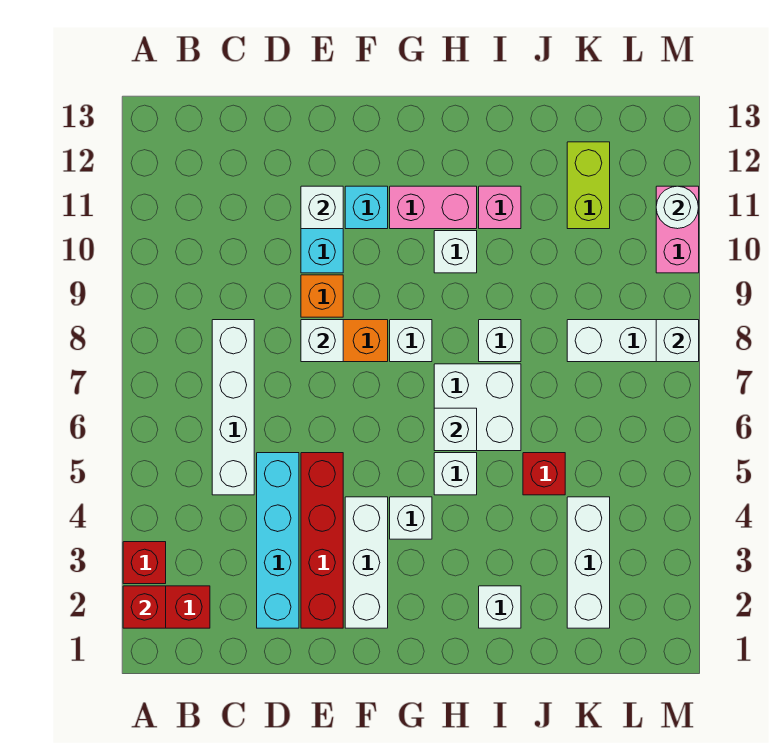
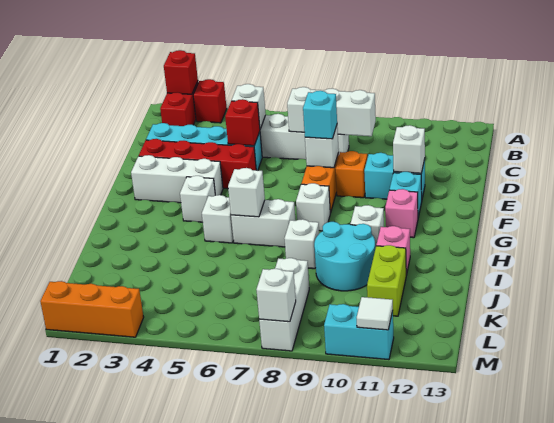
none -> cyan 1x1 brick [303,91,337,139]
pink 1x2 brick [390,186,477,229] -> pink 1x1 brick [385,189,418,238]
white 2x2 brick [434,364,521,451] -> white 1x2 brick [231,199,296,247]
white 1x1 brick [479,586,521,628] -> white 1x1 brick moved to [232,84,266,129]
none -> cyan 2x2 round brick [314,222,375,291]
red 1x1 brick [523,453,565,495] -> red 1x1 brick moved to [225,99,260,146]
white 1x3 brick [567,497,610,628] -> white 1x3 brick moved to [287,87,376,136]
lime 1x2 brick [567,142,610,229] -> lime 1x2 brick turned to [367,245,406,316]
none -> orange 1x3 brick [40,281,144,337]
pink 1x2 brick [656,186,699,273] -> cyan 1x2 brick [324,304,394,360]
white 1x1 round brick [656,186,699,229] -> white 1x1 tile [357,297,393,330]

